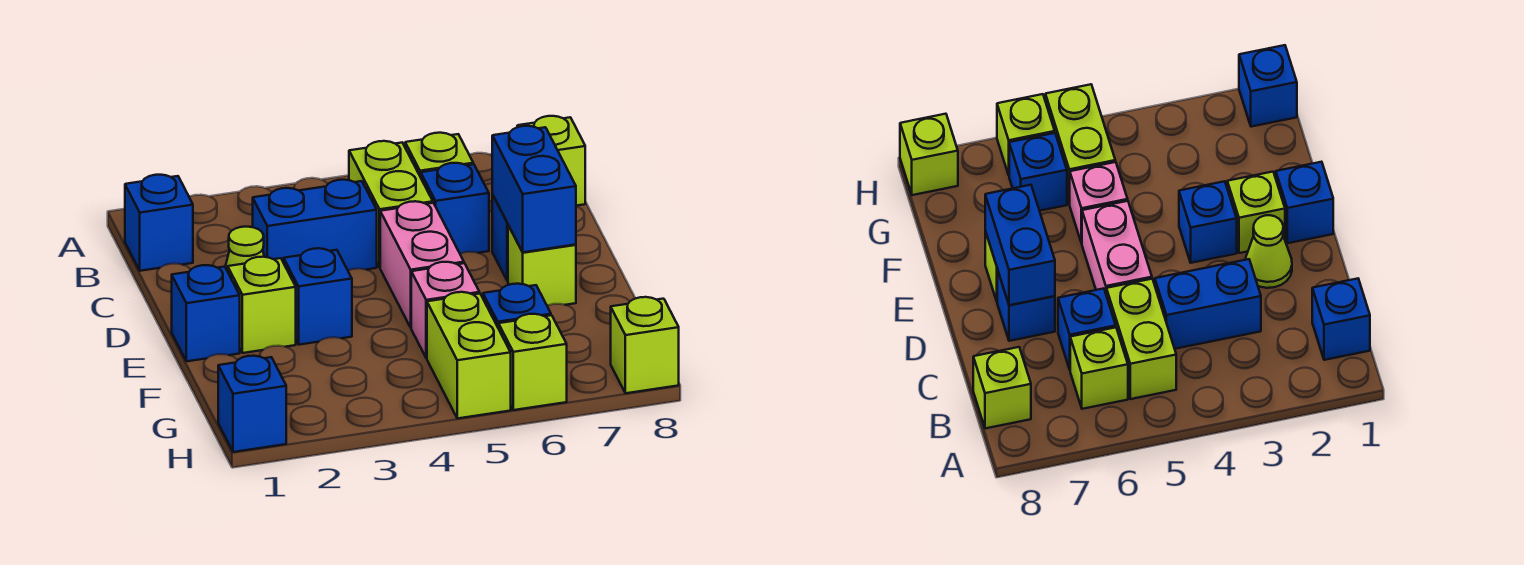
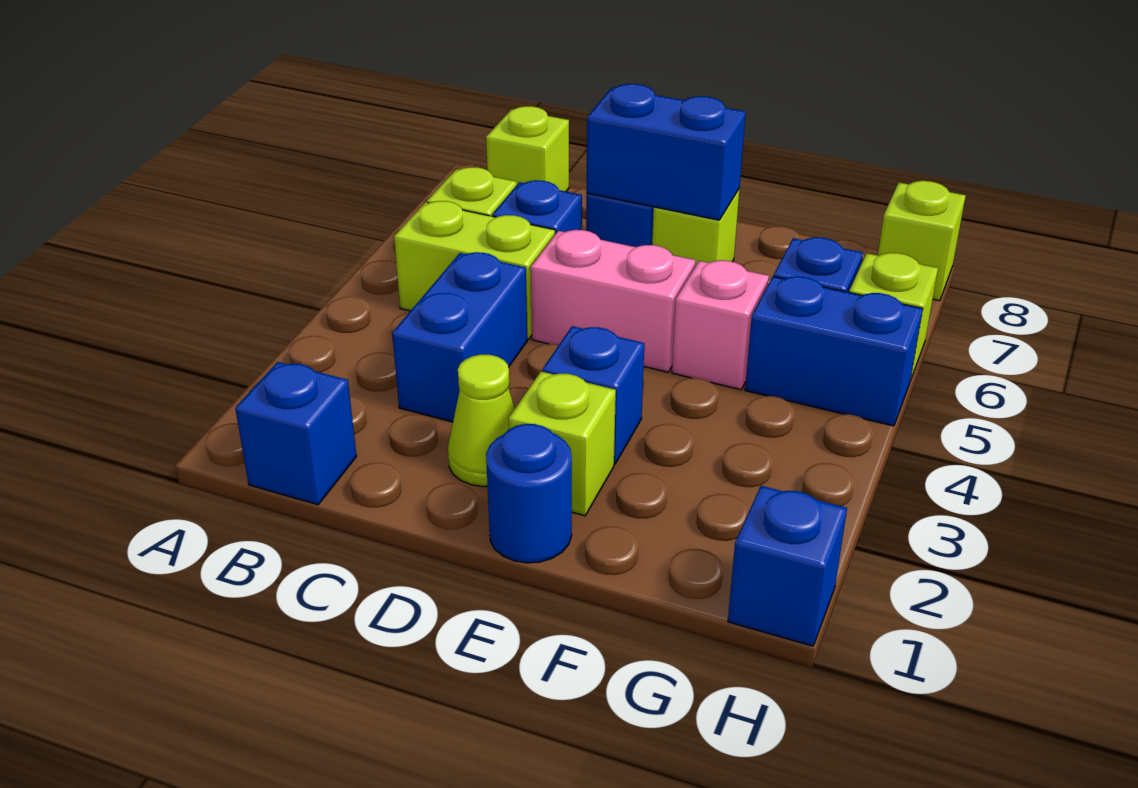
blue 1x1 brick [172,265,240,361] -> blue 1x1 round brick [486,424,572,563]
lime 1x2 brick [427,292,511,418] -> blue 1x2 brick [745,276,923,426]

